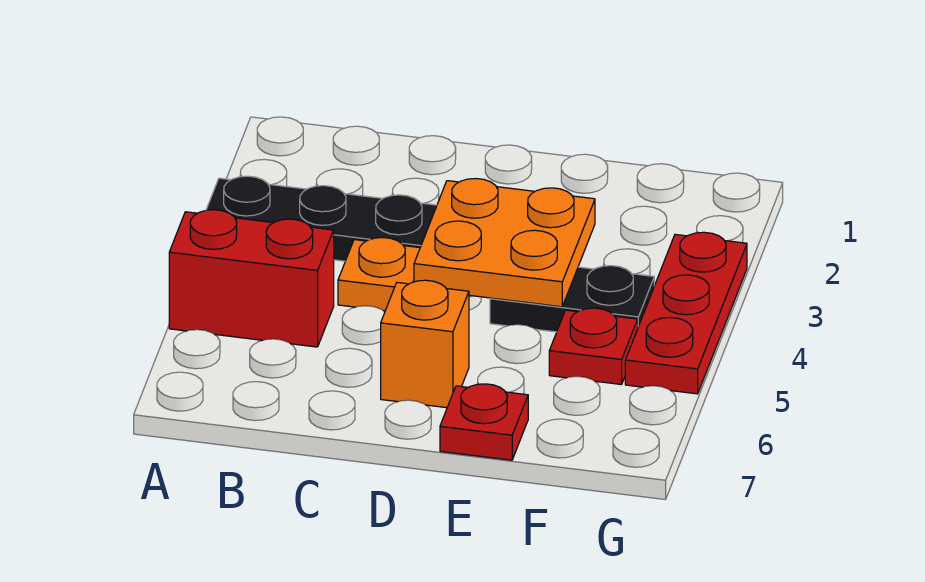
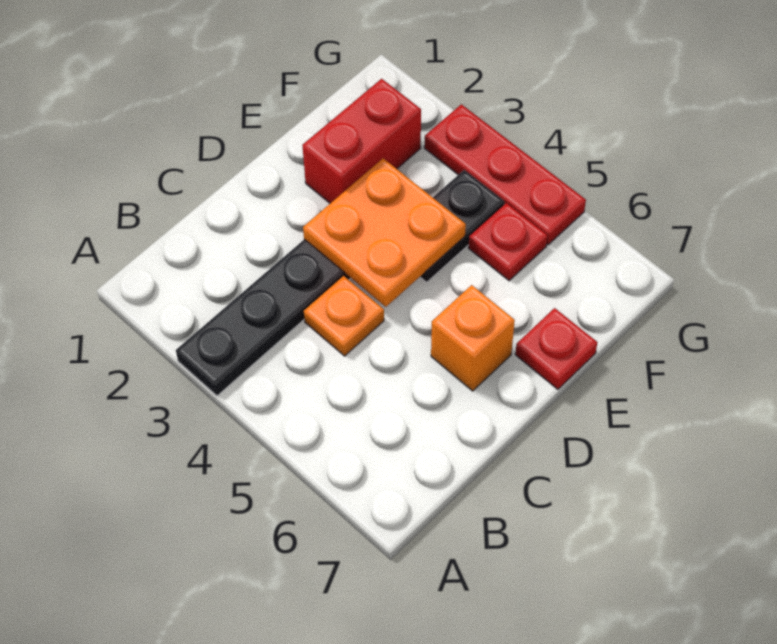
red 1x2 brick [169,210,334,347] -> red 1x2 brick moved to [302,79,421,203]

